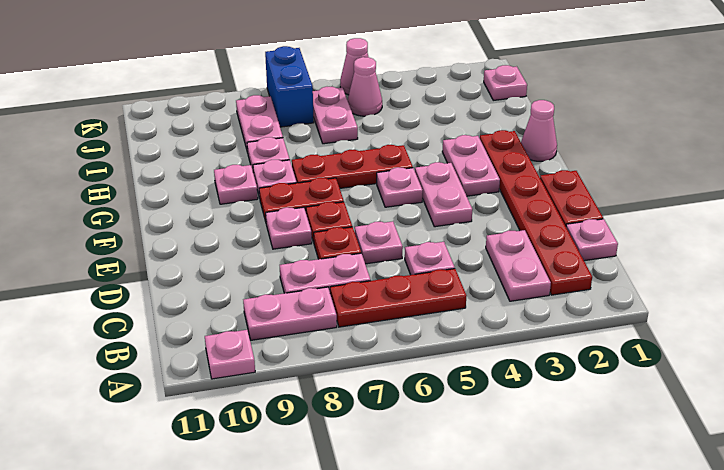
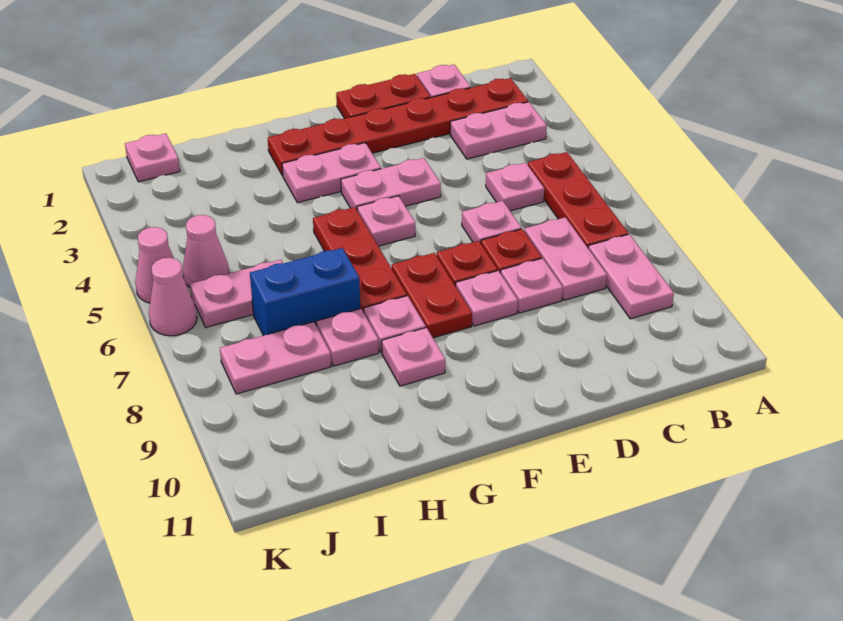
pink 1x1 plate [205,330,255,379] -> pink 1x1 plate moved to [500,258,563,313]
pink 1x1 cone [521,100,557,161] -> pink 1x1 cone moved to [149,258,197,336]
blue 1x2 brick [265,46,314,127] -> blue 1x2 brick moved to [250,248,360,336]

